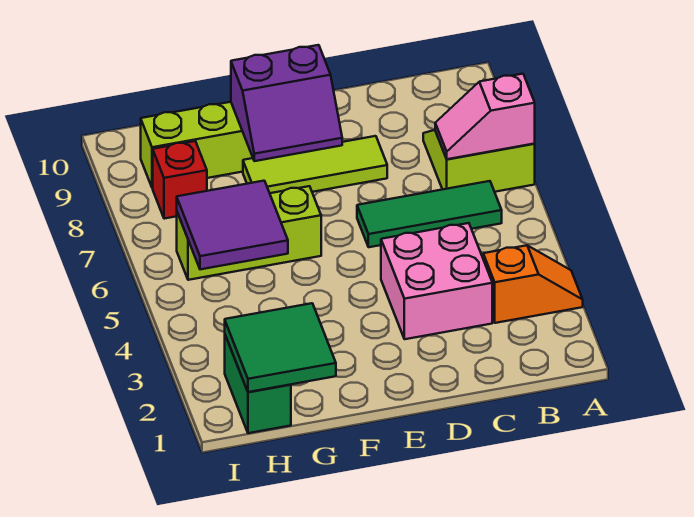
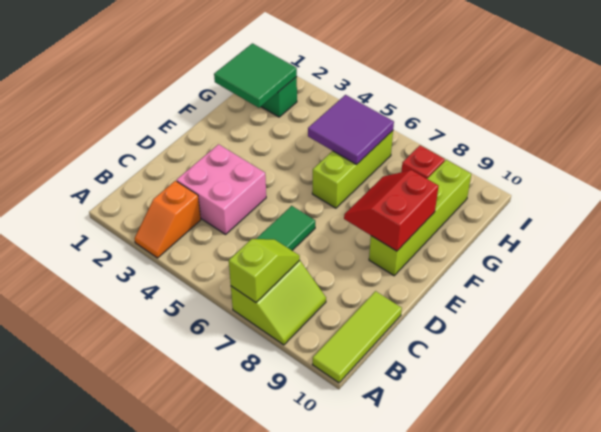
pink 1x2 slope [435,74,535,159] -> lime 1x2 slope [229,239,300,303]
lime 1x3 tile [243,136,387,193] -> lime 1x3 tile moved to [312,291,402,383]
purple 2x2 slope [231,45,342,161] -> red 2x2 slope [344,170,439,251]

